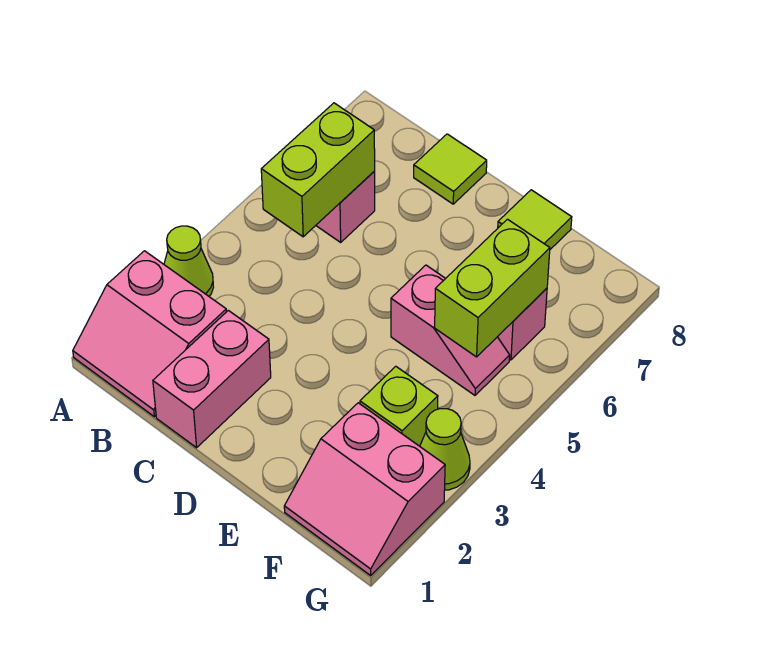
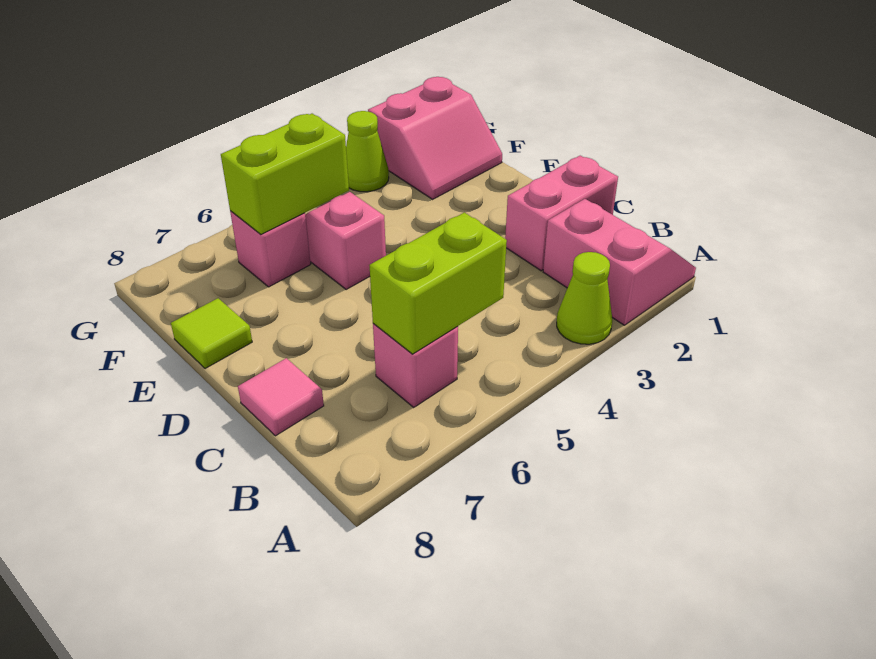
lime 1x1 tile [414,134,487,204] -> pink 1x1 tile [238,358,324,436]
pink 2x2 slope [284,403,445,575] -> pink 2x2 slope turned to [368,77,502,199]
lime 1x1 brick [360,366,438,446] -> none

